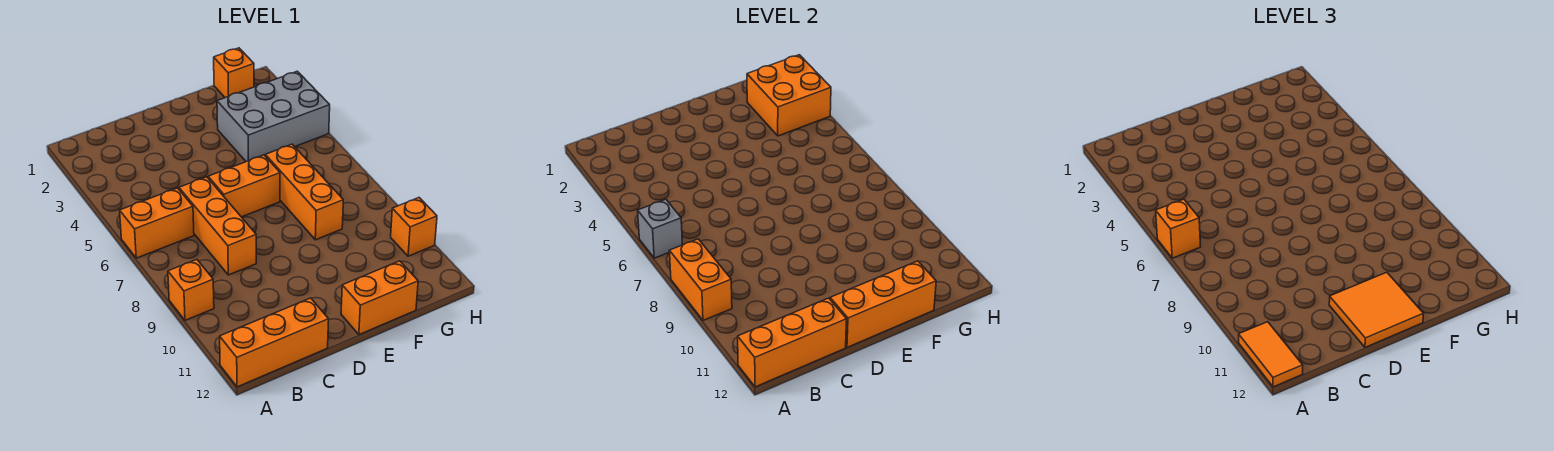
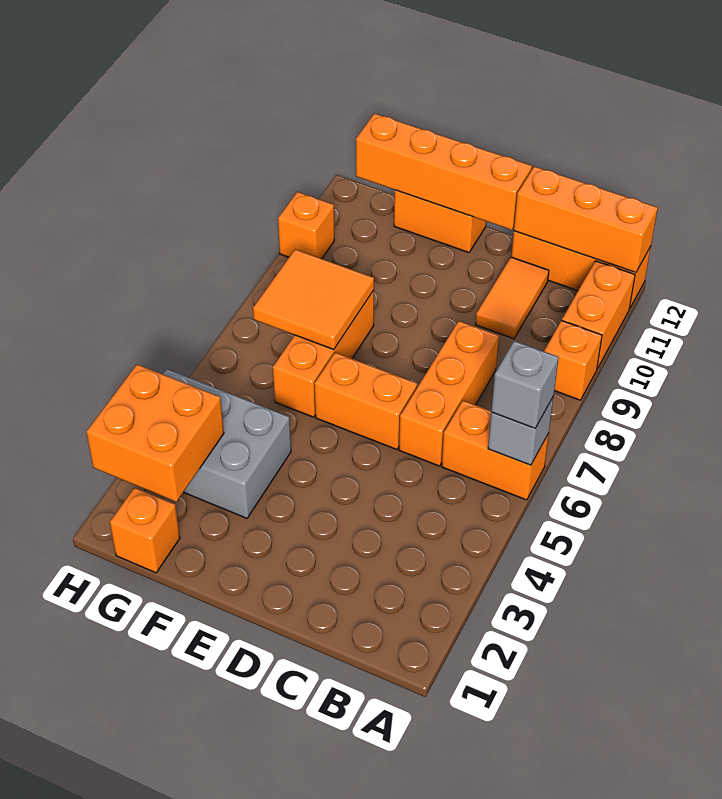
orange 1x1 brick [1156,199,1201,258] -> grey 1x1 brick [491,341,559,428]
orange 1x2 brick [669,239,732,320] -> orange 1x2 brick moved to [562,261,635,369]
orange 1x2 tile [1239,322,1303,387] -> orange 1x2 tile moved to [475,257,549,339]
orange 2x2 tile [1329,272,1423,347] -> orange 2x2 tile moved to [253,249,374,350]
orange 1x3 brick [830,261,936,347] -> orange 1x4 brick [356,113,532,230]

